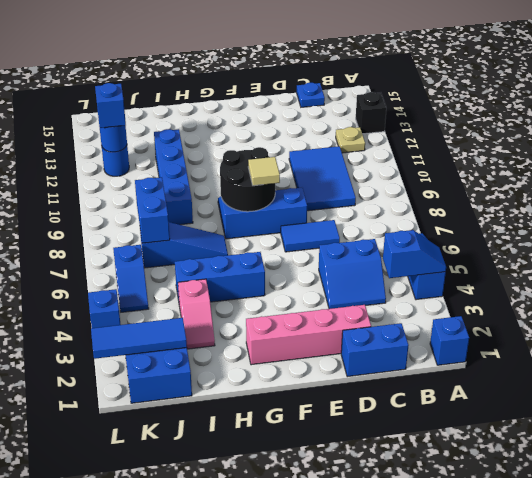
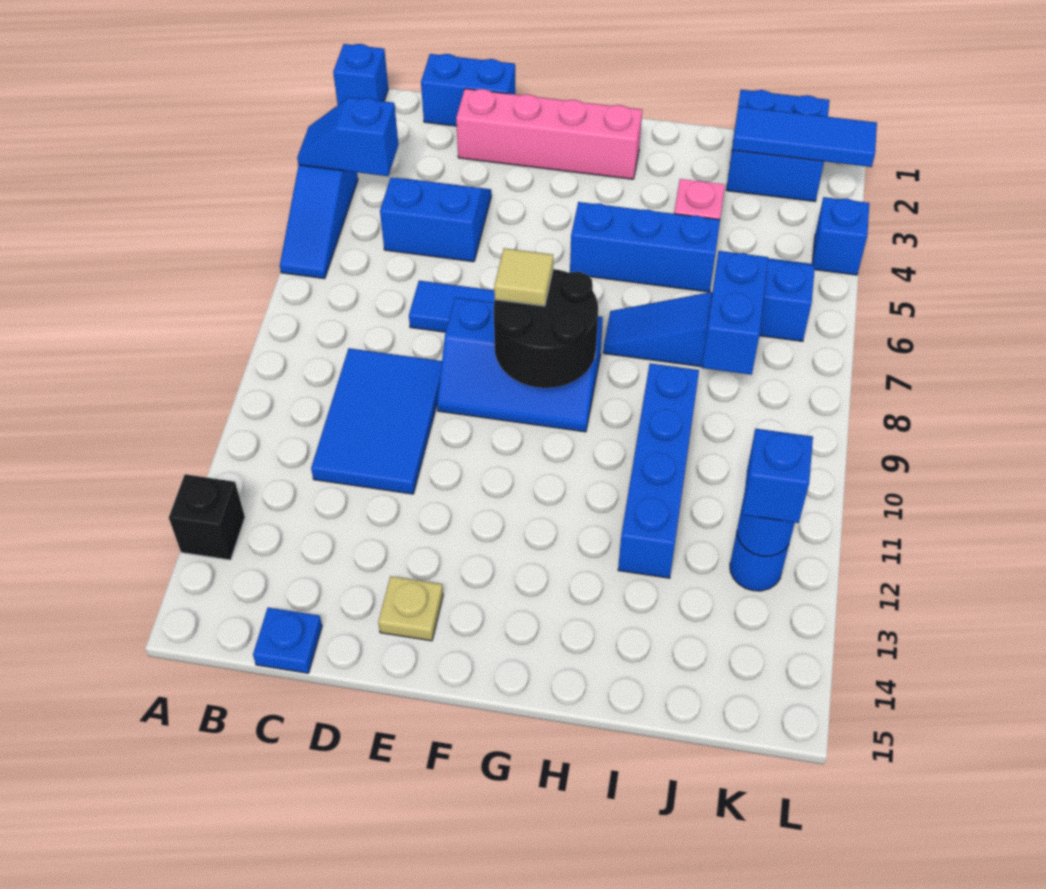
tan 1x1 plate [336,127,365,153] -> tan 1x1 plate moved to [378,576,443,641]

